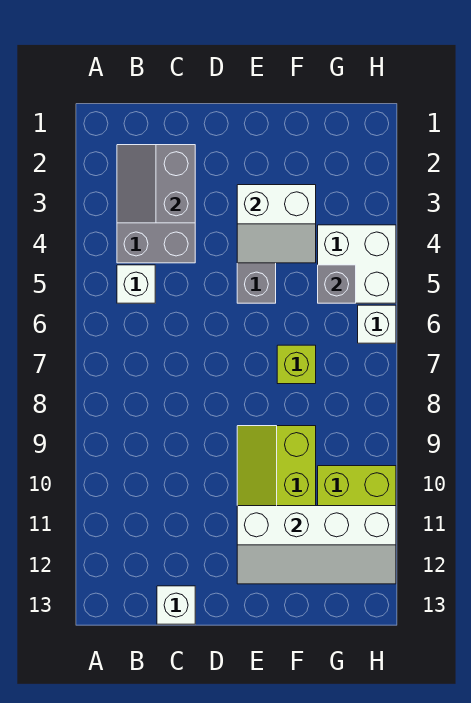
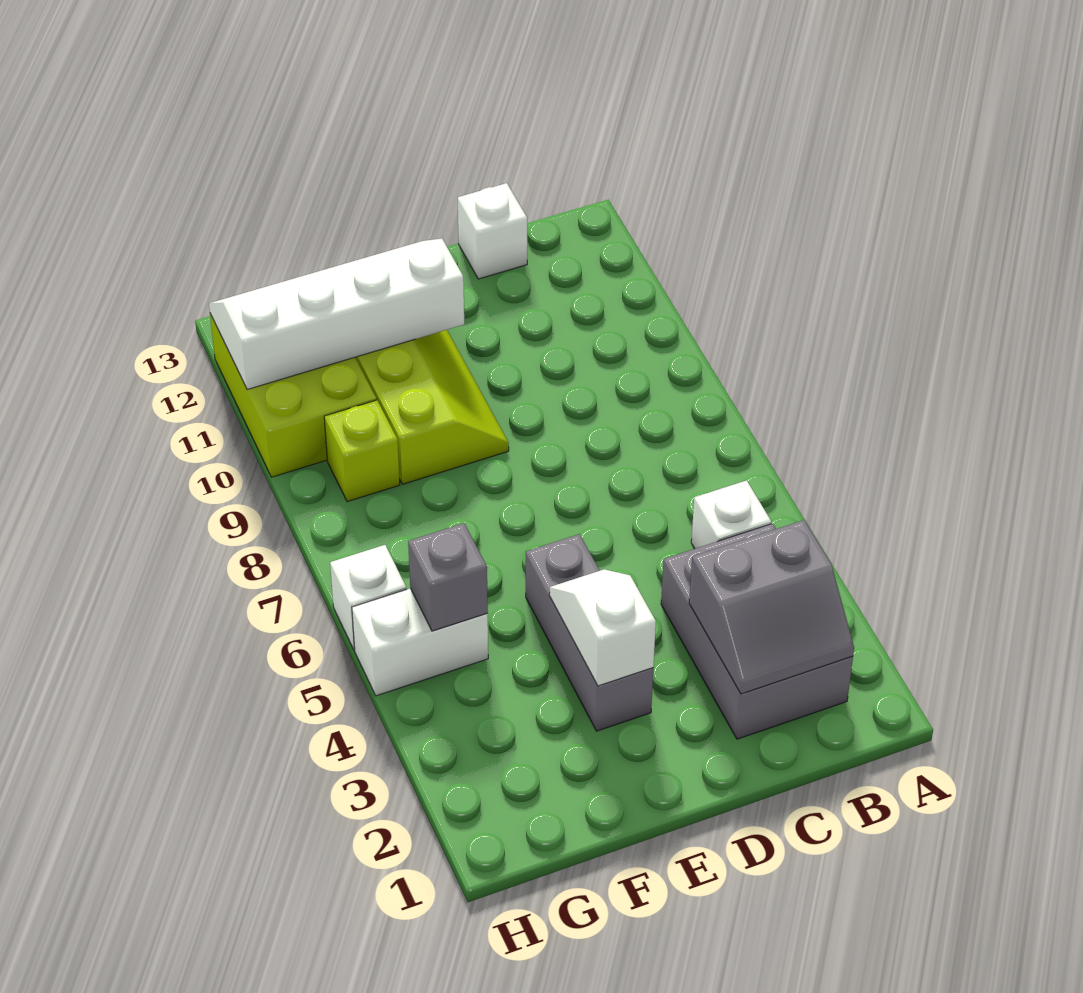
grey 2x2 slope [117,145,195,223] -> grey 2x2 slope turned to [689,520,854,694]
white 2x2 slope [237,185,316,263] -> white 1x2 slope [549,569,656,686]
lime 1x1 brick [277,345,316,384] -> lime 1x1 brick moved to [324,400,400,502]
white 2x2 brick [318,225,396,303] -> white 1x2 brick [352,588,488,696]

